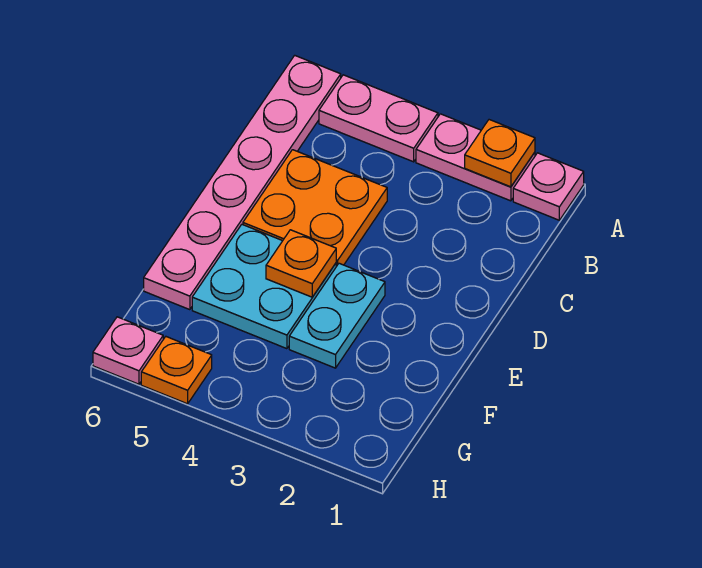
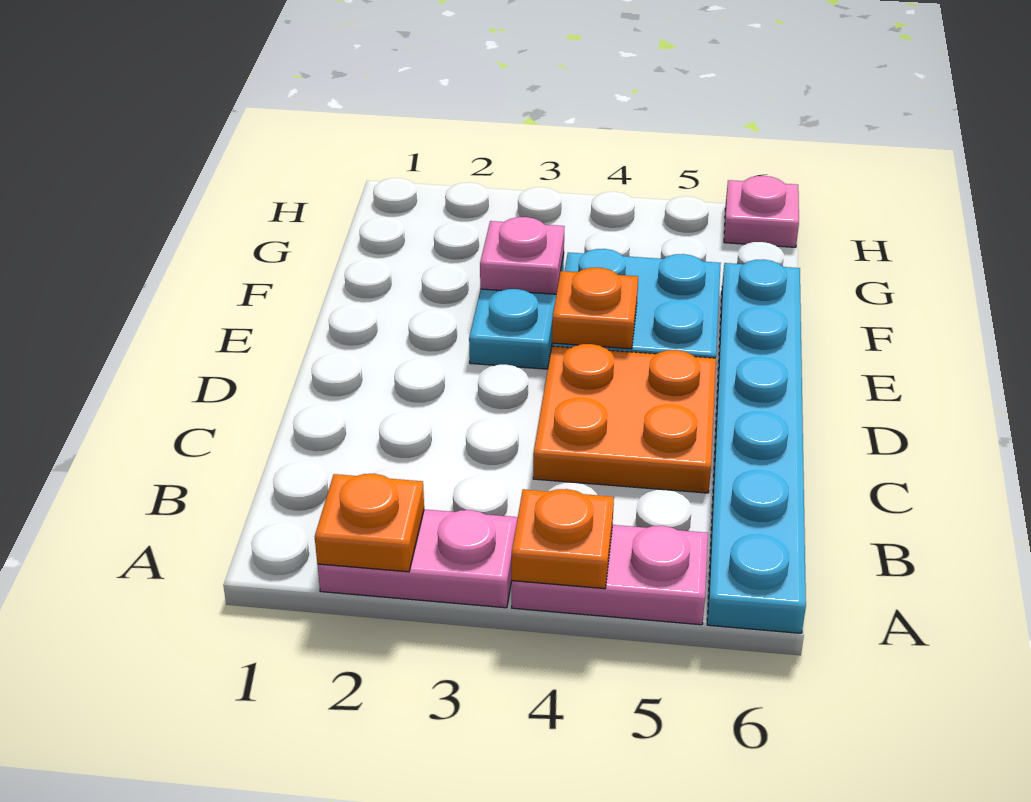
pink 1x1 plate [513,153,584,220] -> pink 1x1 plate moved to [480,217,565,294]
pink 1x6 plate [144,55,341,310] -> cyan 1x6 plate [707,259,806,633]
orange 1x1 plate [141,337,212,404] -> orange 1x1 plate moved to [512,489,614,589]

